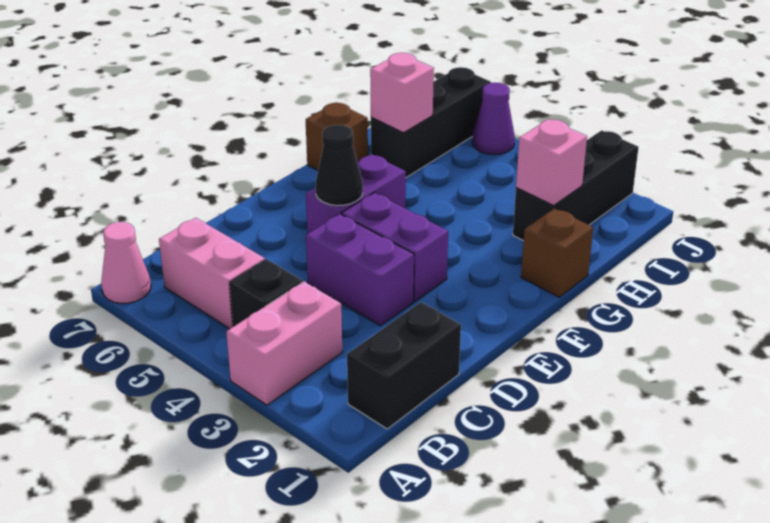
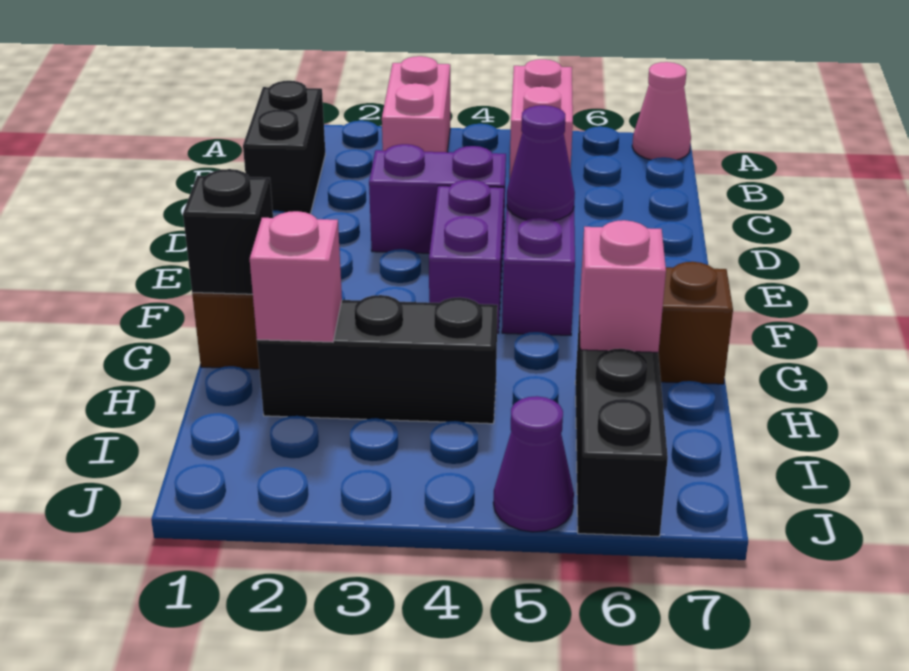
black 1x1 brick [230,259,302,327] -> black 1x1 brick moved to [183,169,273,294]
pink 1x2 brick [159,218,265,329] -> pink 1x2 brick turned to [510,59,573,177]
purple 1x2 brick [342,193,448,301] -> purple 1x2 brick turned to [429,180,504,333]
black 1x1 cone [316,125,363,206] -> purple 1x1 cone [507,105,575,221]
black 1x3 brick [513,130,639,241] -> black 1x3 brick turned to [257,295,498,424]

